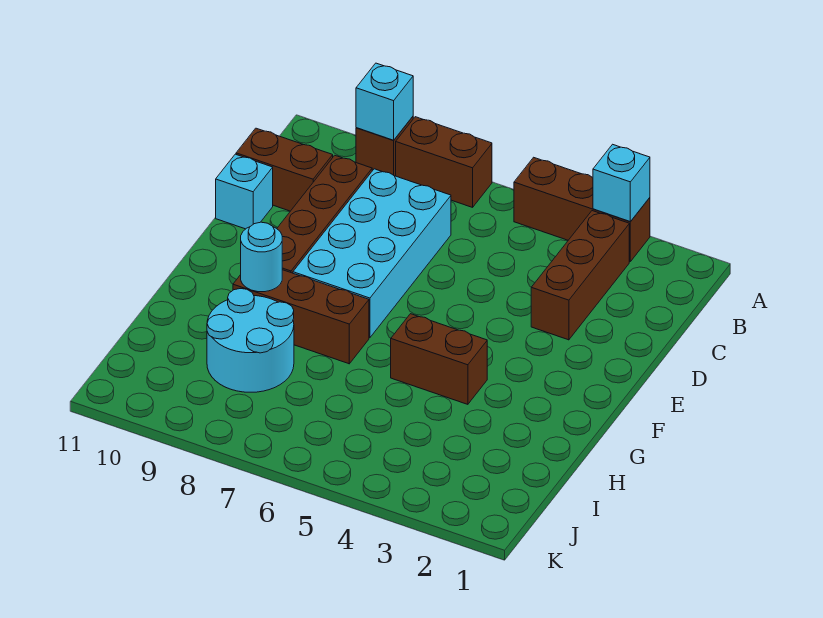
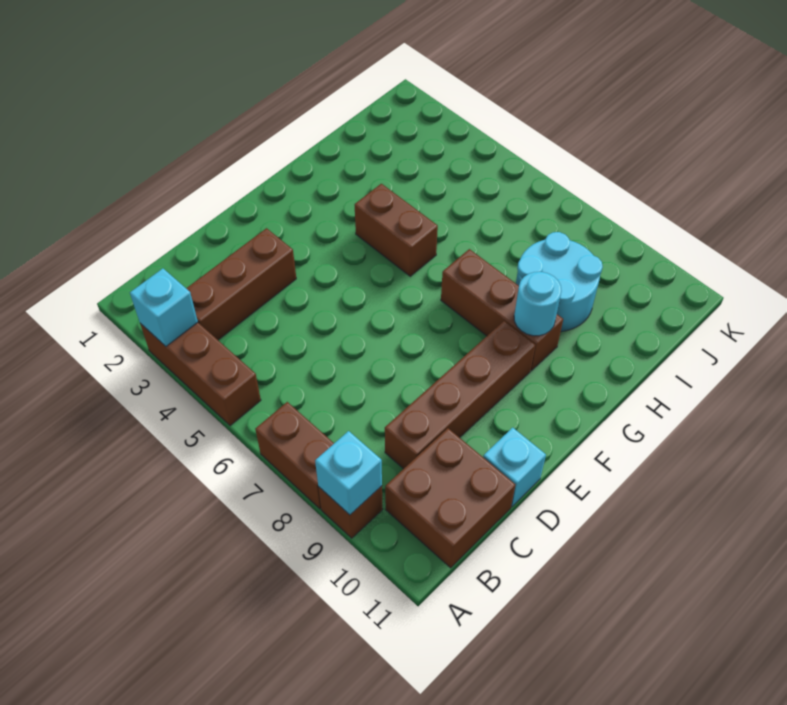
cyan 2x4 brick [293,169,451,338] -> none
brown 1x2 brick [236,128,333,211] -> brown 2x2 brick [385,428,516,568]

